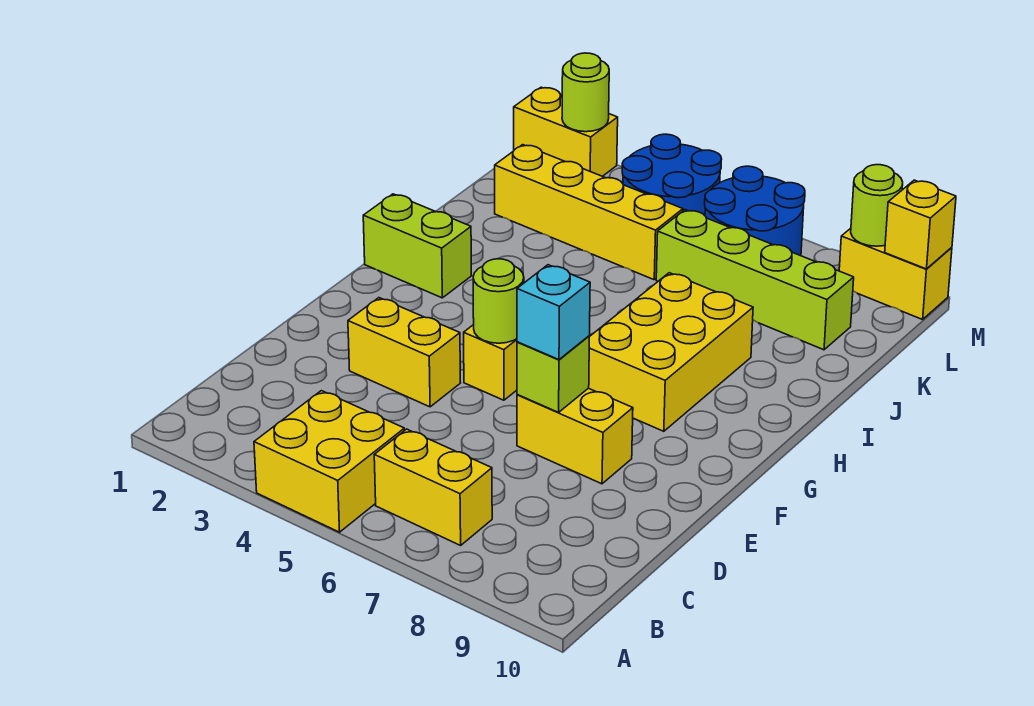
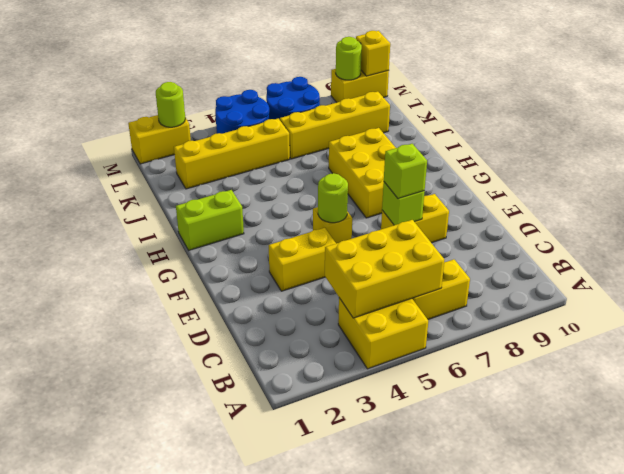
none -> yellow 2x3 brick [325,220,444,318]
cyan 1x1 brick [517,265,590,360] -> lime 1x1 brick [384,144,427,199]
lime 1x4 brick [656,210,854,350] -> yellow 1x4 brick [280,92,390,159]

